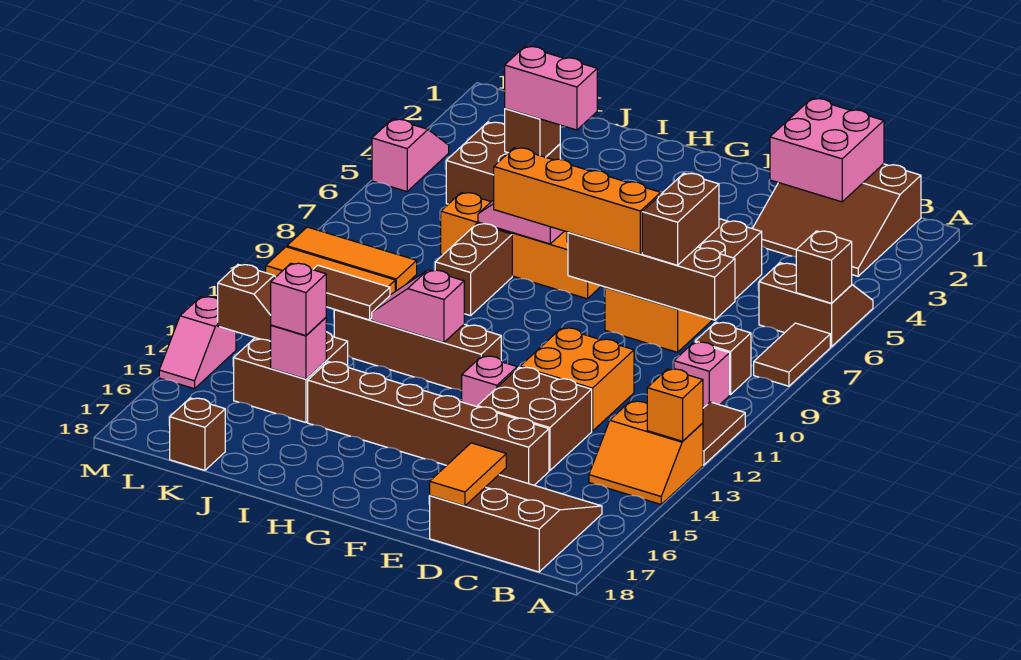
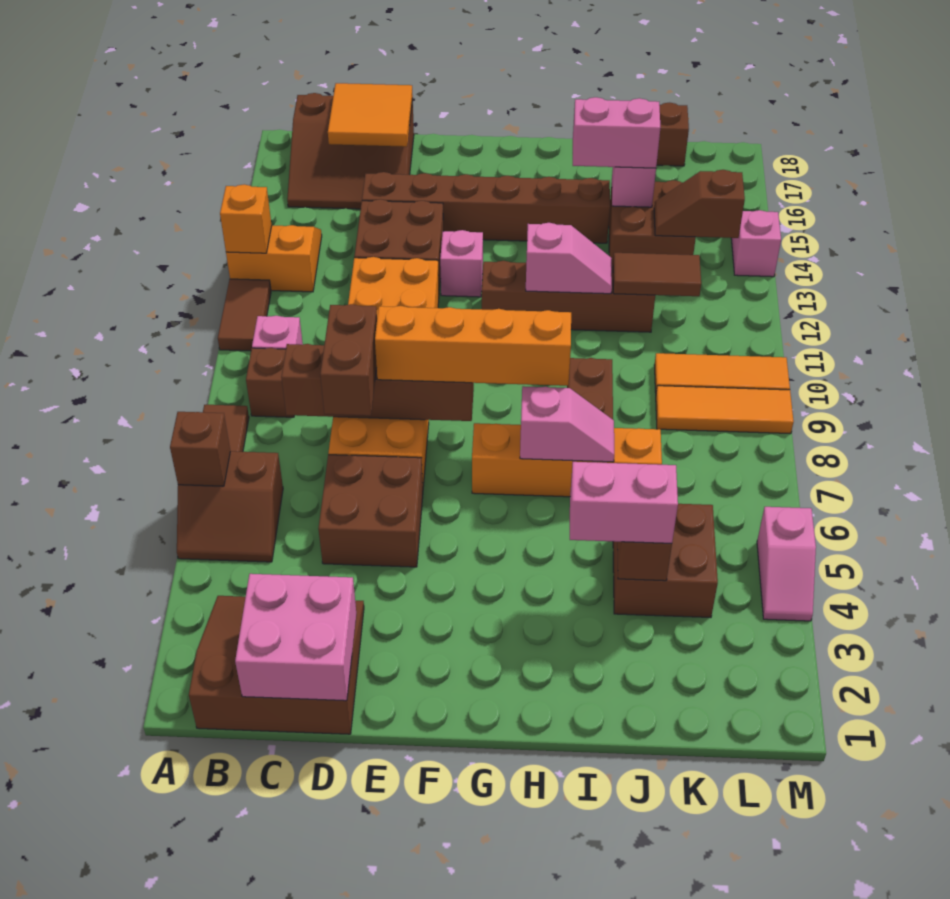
orange 1x2 tile [430,443,506,506] -> orange 2x2 tile [328,83,413,147]
pink 1x1 brick [271,263,326,336] -> pink 1x2 brick [573,97,661,168]

